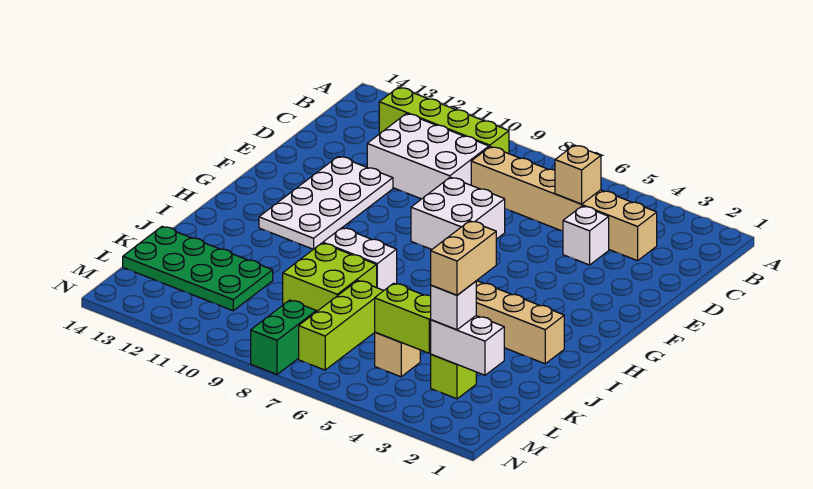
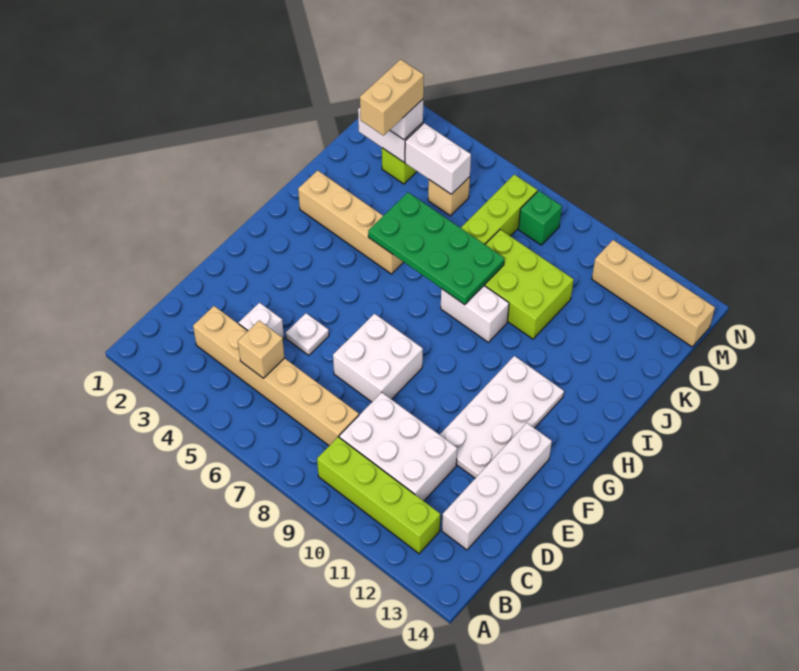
none -> white 1x4 brick [442,423,552,550]
none -> white 1x1 plate [286,313,329,355]
lime 2x2 brick [283,243,377,312] -> lime 2x3 brick [484,230,574,339]
green 2x4 plate [123,226,273,311] -> green 2x4 plate moved to [368,192,505,305]
lime 1x2 brick [375,283,431,353] -> white 1x2 brick [405,123,471,194]
green 1x2 brick [251,300,316,374] -> green 1x1 brick [518,191,562,245]
none -> tan 1x4 brick [592,240,715,347]

